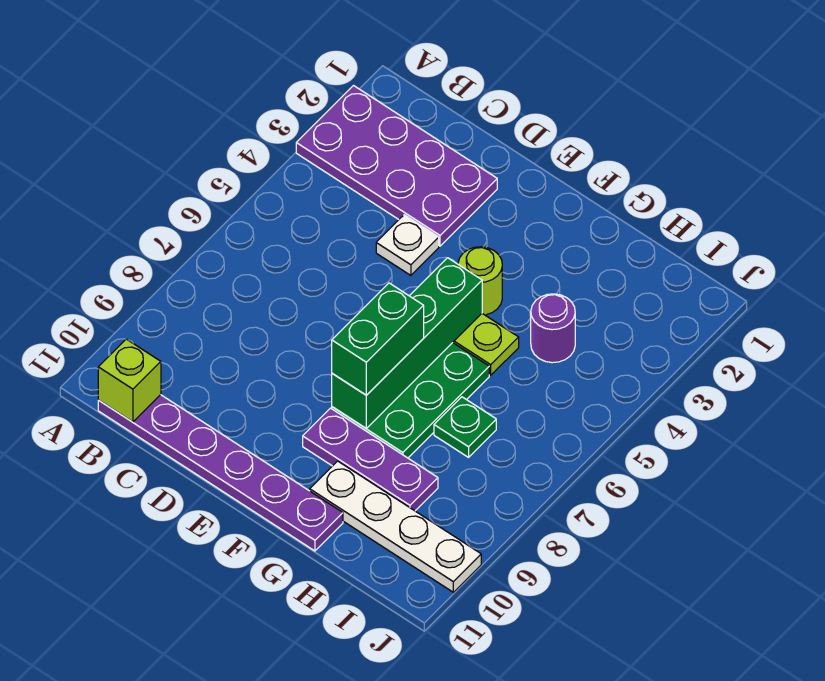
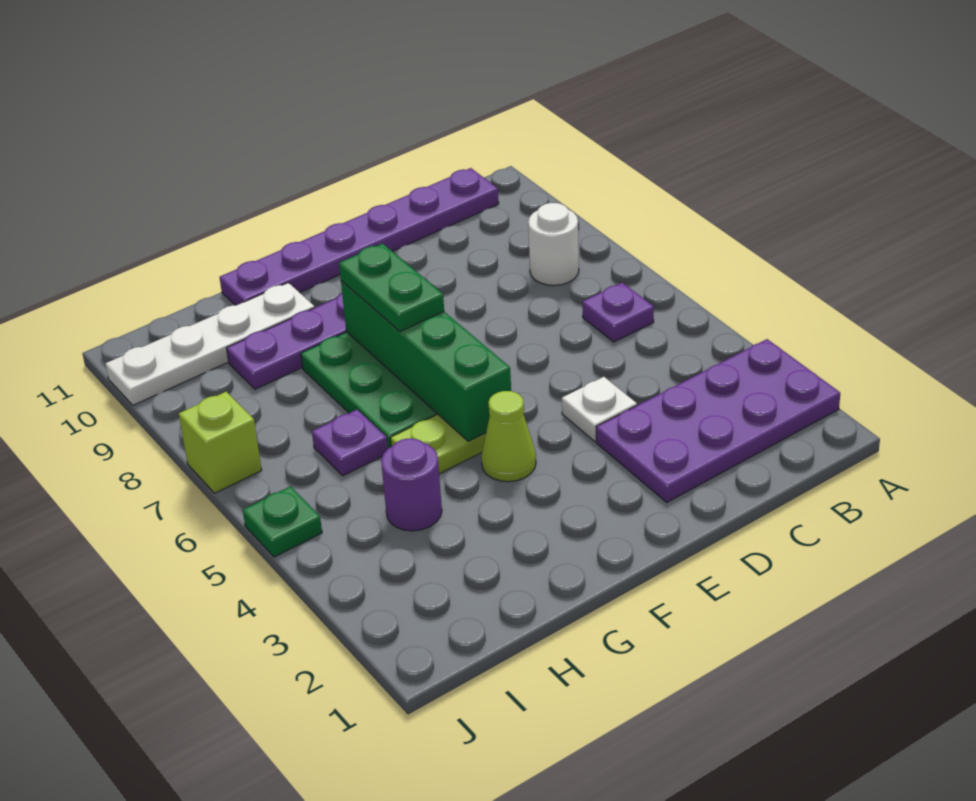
none -> purple 1x1 plate [582,283,654,342]
none -> white 1x1 round brick [528,203,579,285]
lime 1x1 brick [98,339,161,422] -> lime 1x1 brick moved to [179,392,262,493]
lime 1x1 round brick [458,247,502,315] -> lime 1x1 cone [481,391,536,482]
green 1x2 brick [332,283,424,395] -> green 1x2 plate [339,244,444,332]
none -> purple 1x1 plate [312,410,388,476]
green 1x1 plate [434,397,496,457] -> green 1x1 plate moved to [243,486,322,557]

